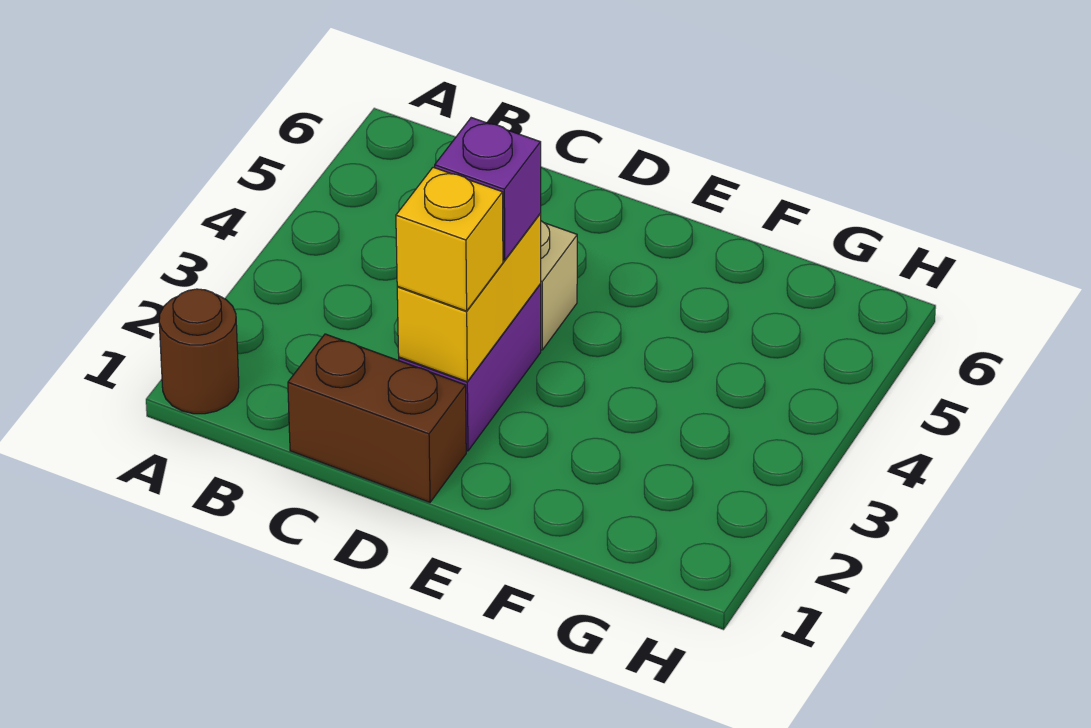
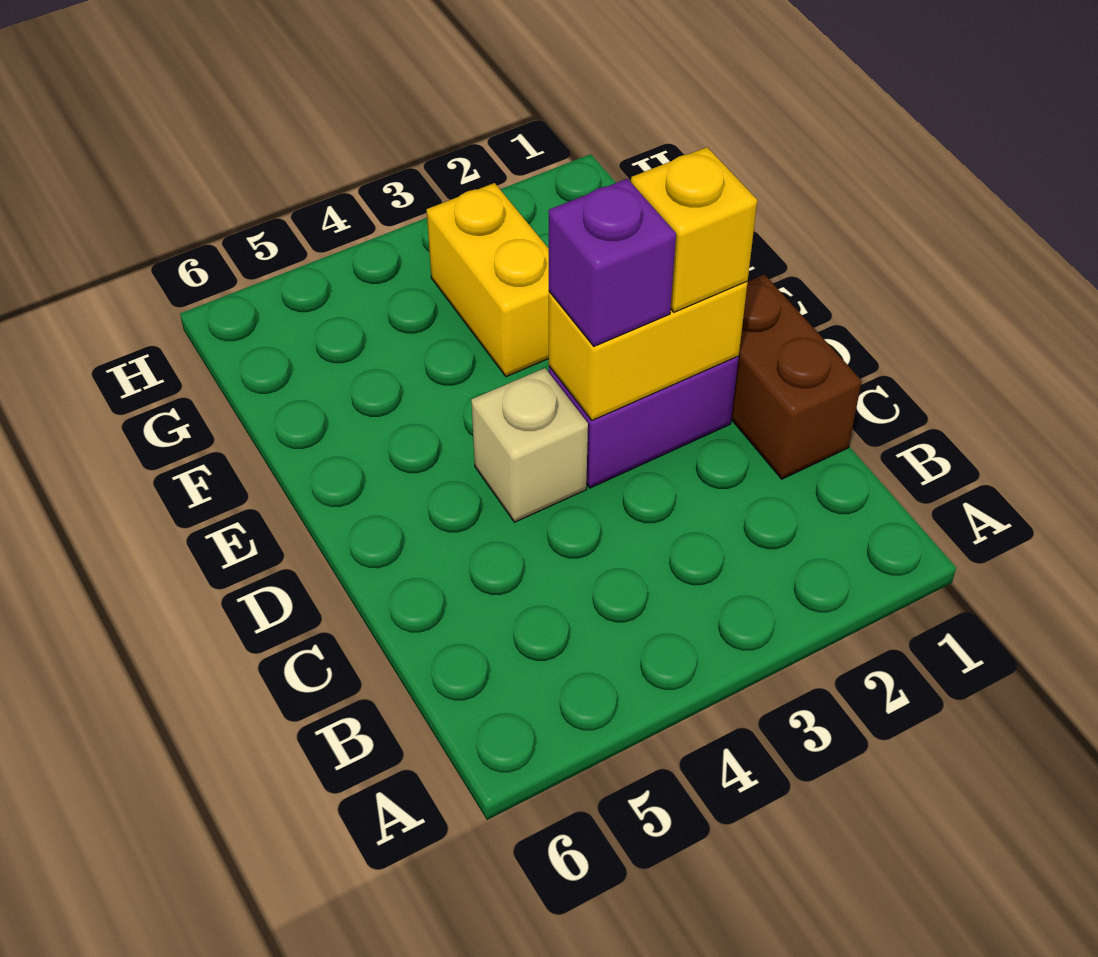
brown 1x1 round brick [159,289,239,414] -> none
none -> yellow 1x2 brick [427,183,549,377]

